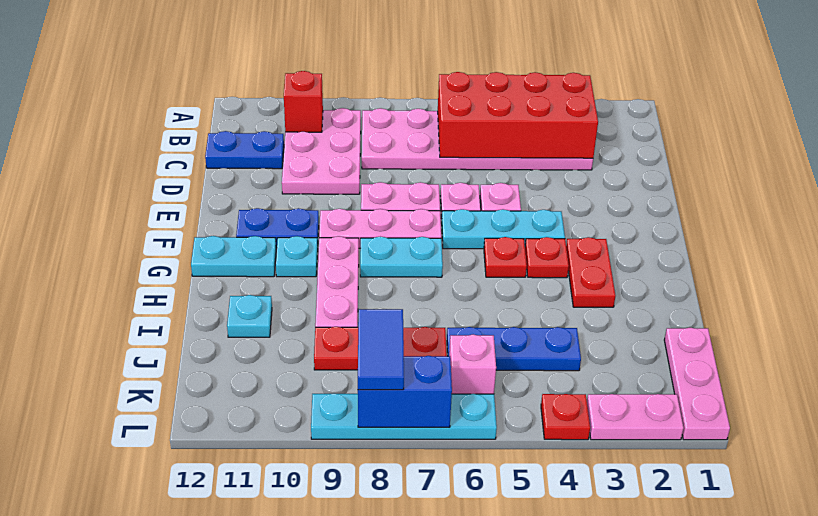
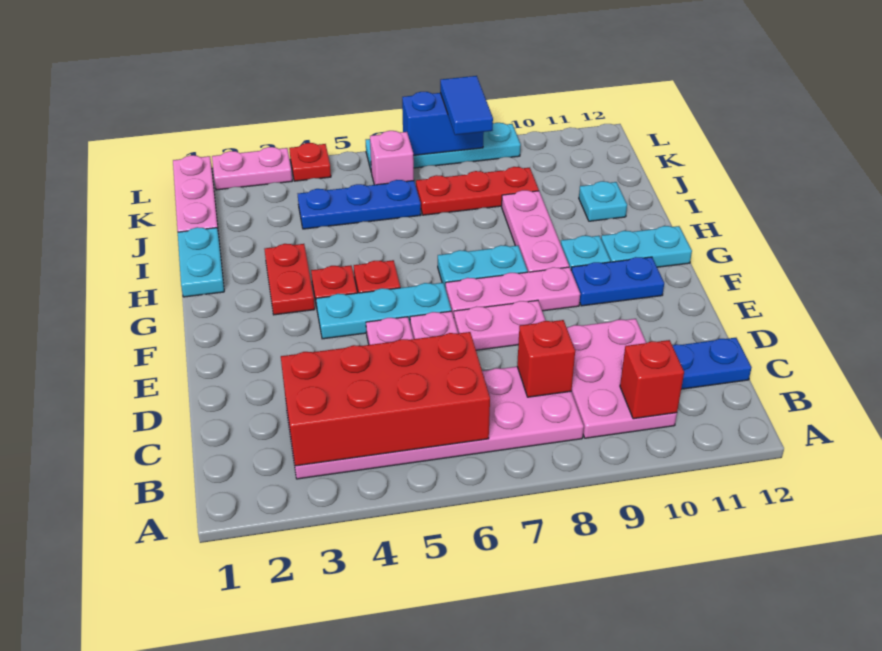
none -> red 1x1 brick [517,320,575,397]
none -> cyan 1x2 plate [178,227,224,297]

